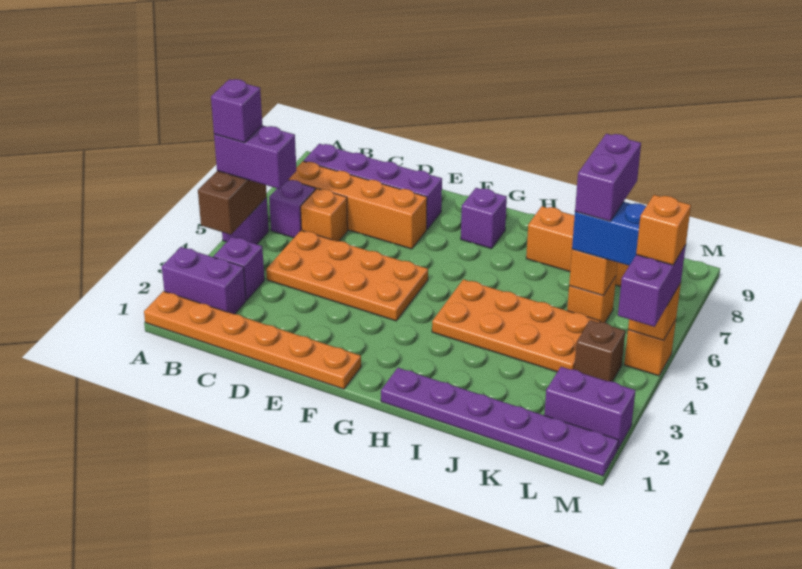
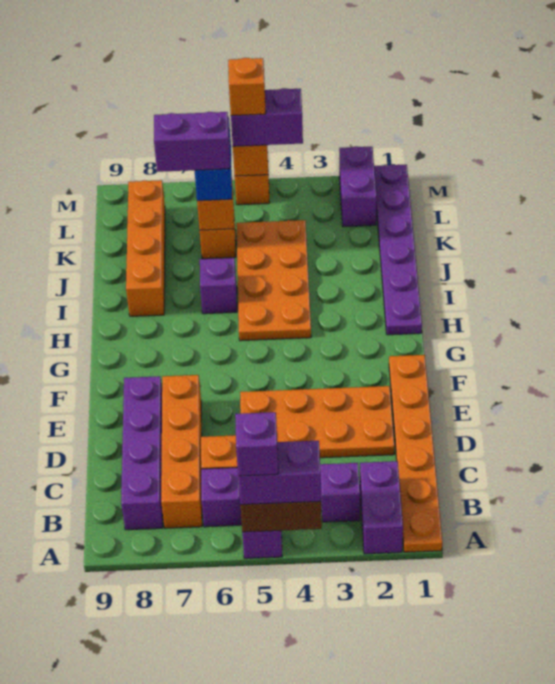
purple 1x2 brick [214,125,296,189] -> purple 1x2 brick turned to [238,441,321,505]
orange 2x4 plate [266,230,428,321] -> orange 2x4 plate turned to [240,386,395,458]
purple 1x1 brick [461,188,507,249] -> purple 1x1 brick moved to [200,258,237,314]
brown 1x1 brick [574,320,625,382] -> none

